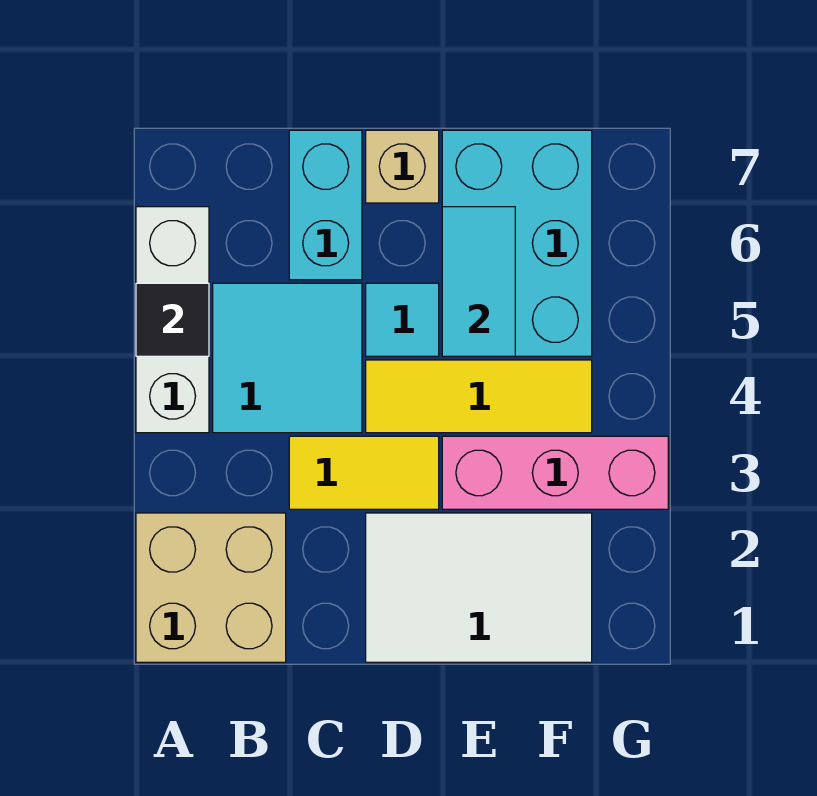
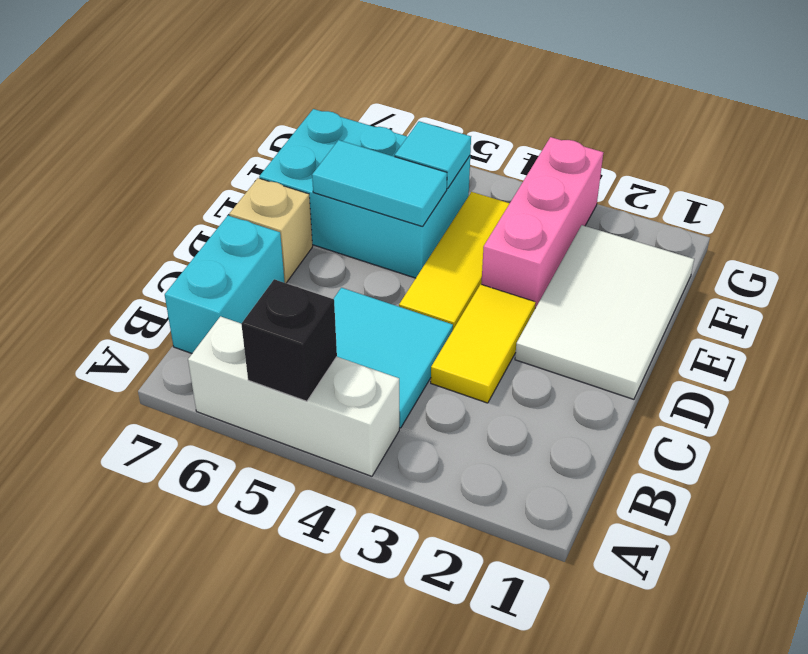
tan 2x2 brick [136,513,286,662] -> none
black 1x1 tile [136,283,209,356] -> black 1x1 brick [241,279,337,401]
cyan 1x2 brick [289,130,362,280] -> cyan 1x2 brick turned to [165,216,285,353]
cyan 1x1 tile [366,283,439,356] -> cyan 1x1 tile moved to [395,121,471,189]

